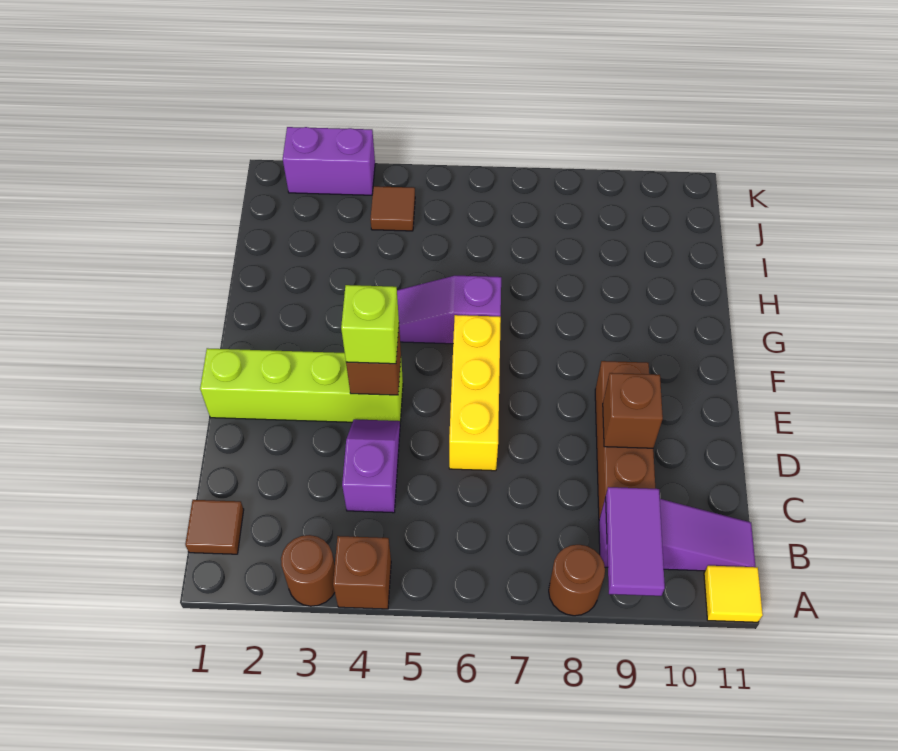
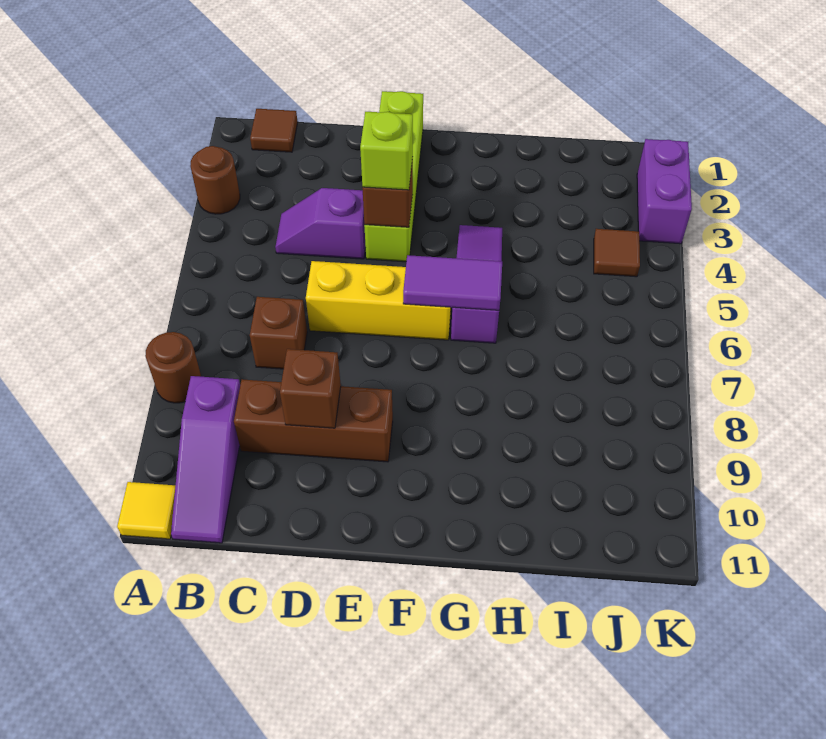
brown 1x1 brick [333,536,391,609] -> brown 1x1 brick moved to [250,297,307,369]
purple 1x2 tile [606,487,665,596] -> purple 1x2 tile moved to [403,255,502,310]
purple 1x2 slope [342,419,400,513] -> purple 1x2 slope turned to [275,188,366,259]

